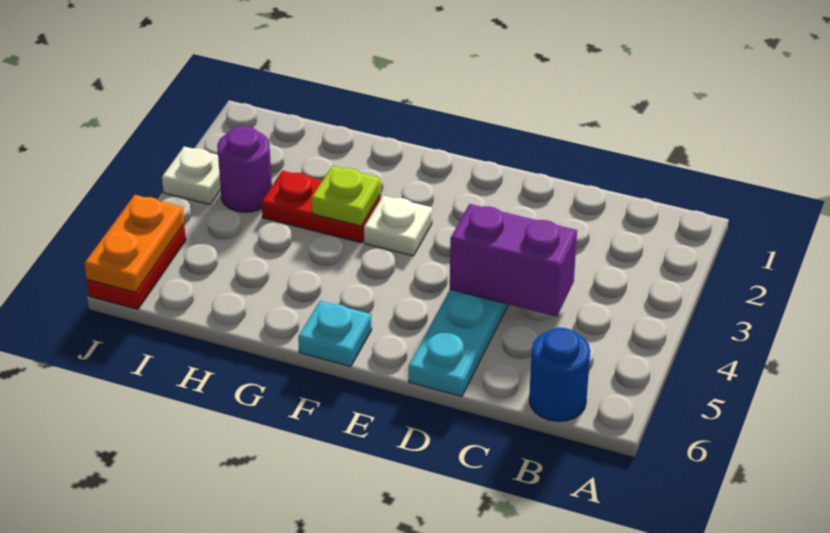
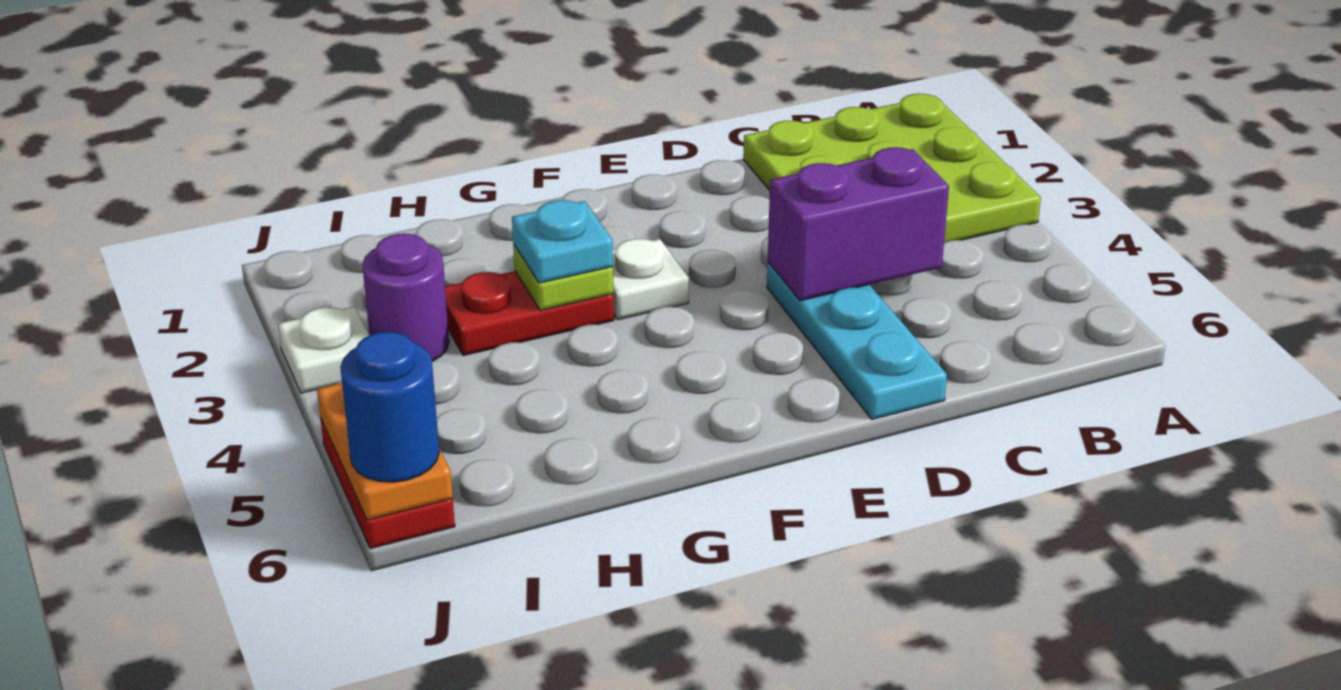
none -> lime 3x3 plate [743,94,1041,242]
blue 1x1 round brick [529,328,590,421] -> blue 1x1 round brick moved to [340,332,439,482]
cyan 1x1 plate [298,301,372,367] -> cyan 1x1 plate moved to [512,200,613,283]

